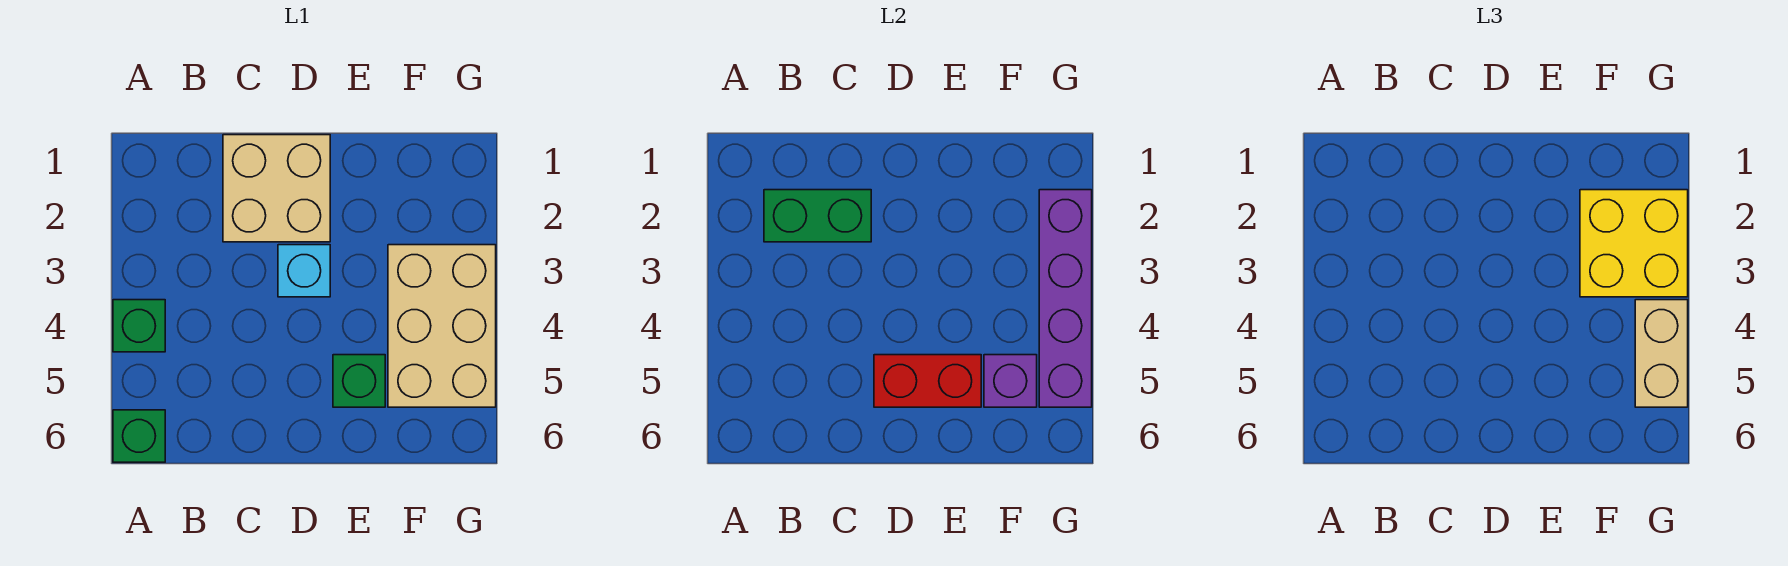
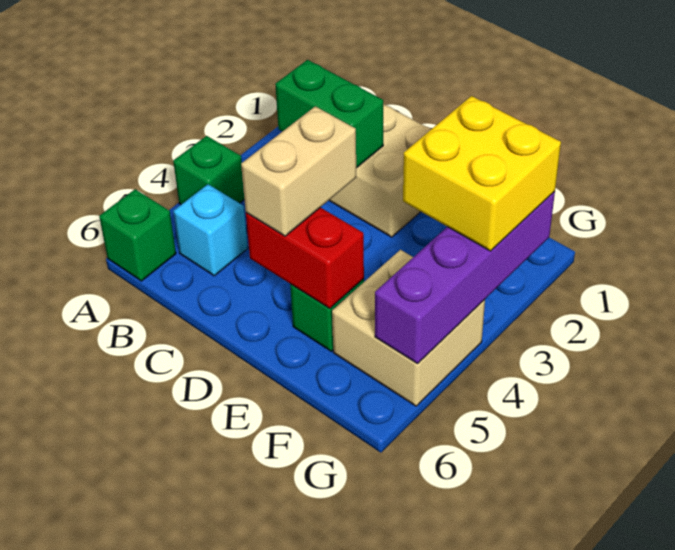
cyan 1x1 brick [278,245,330,297] -> cyan 1x1 brick moved to [173,184,248,276]
tan 2x3 brick [388,245,496,407] -> tan 2x2 brick [332,250,485,406]
purple 1x1 brick [984,355,1037,407] -> none
tan 1x2 brick [1635,300,1688,407] -> tan 1x2 brick moved to [241,106,356,236]

